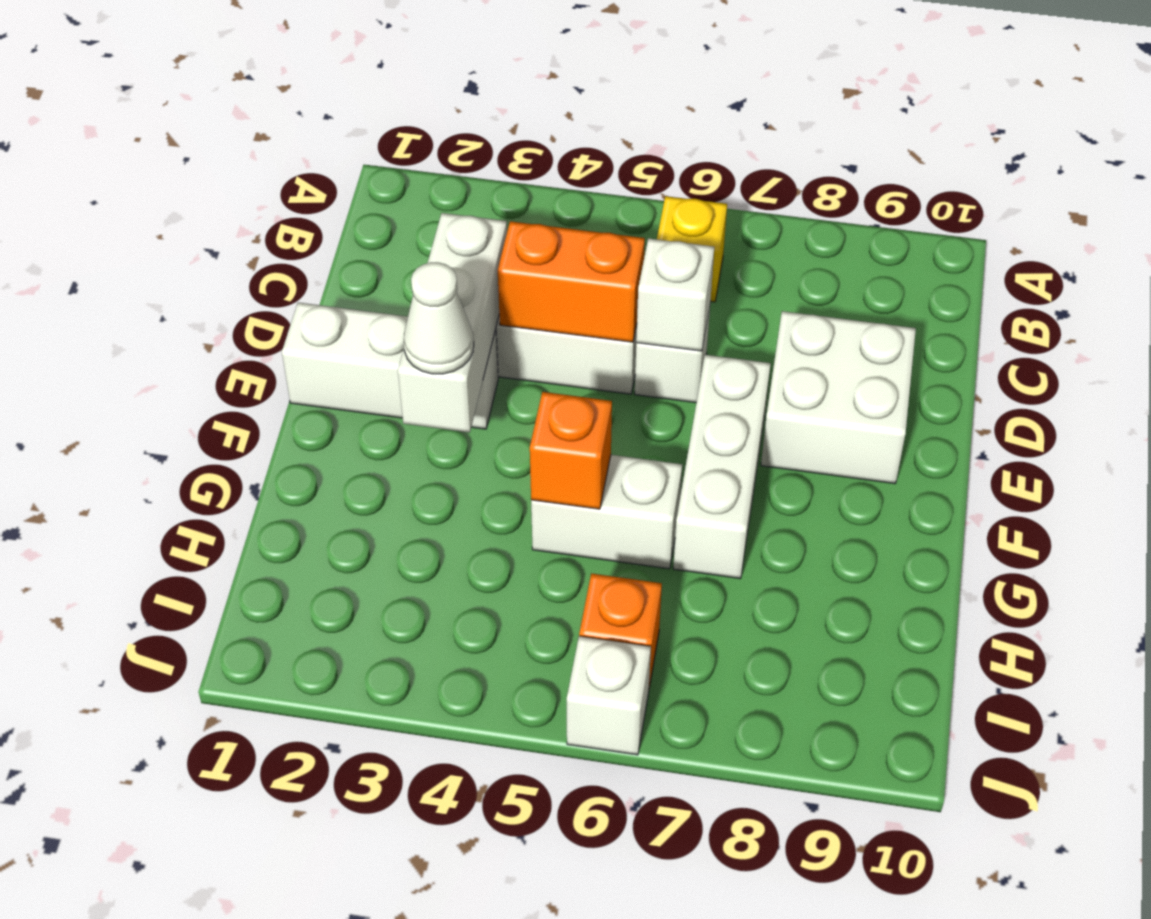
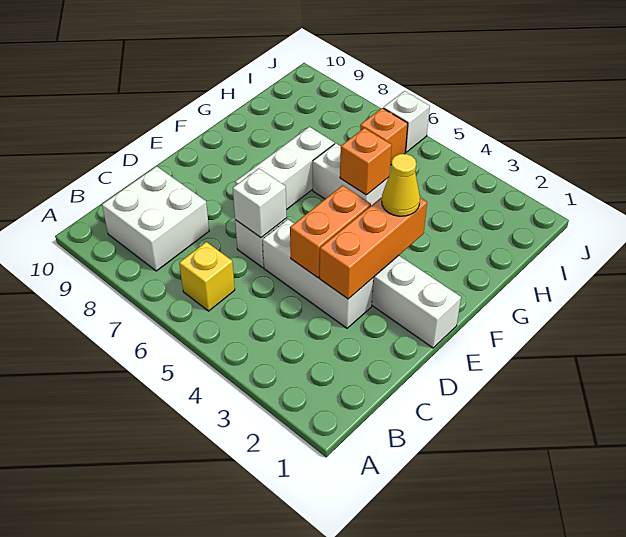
white 1x3 brick [398,213,507,433] -> orange 1x3 brick [320,197,427,299]
orange 1x2 brick [498,221,645,342] -> orange 1x2 brick turned to [290,185,371,278]
white 2x2 brick [761,311,916,484] -> white 2x2 brick moved to [102,166,209,271]
white 1x1 cone [404,262,474,374] -> yellow 1x1 cone [382,154,420,216]

